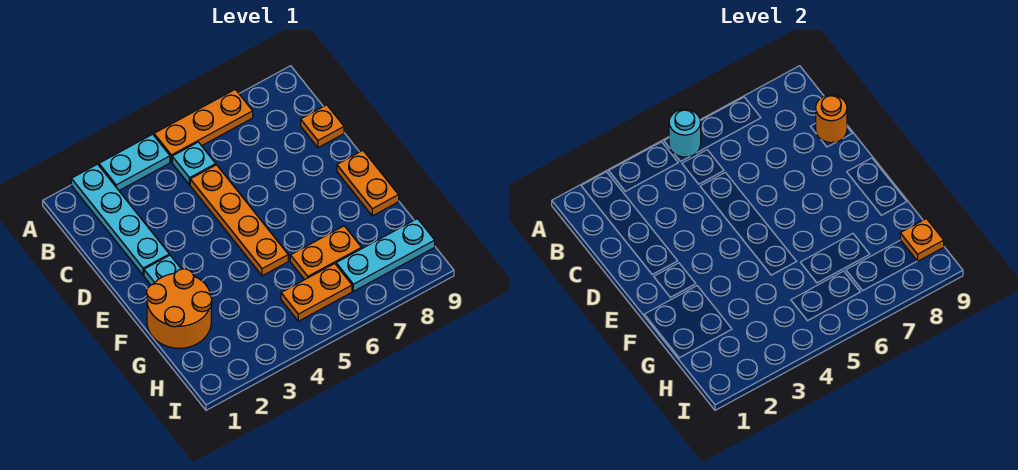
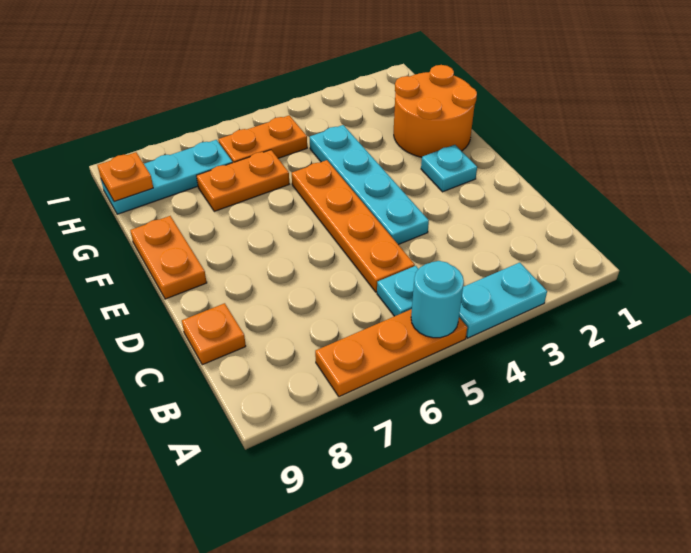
cyan 1x4 plate [71,164,169,275] -> cyan 1x4 plate moved to [310,125,429,245]
orange 1x1 round brick [816,95,847,143] -> none

